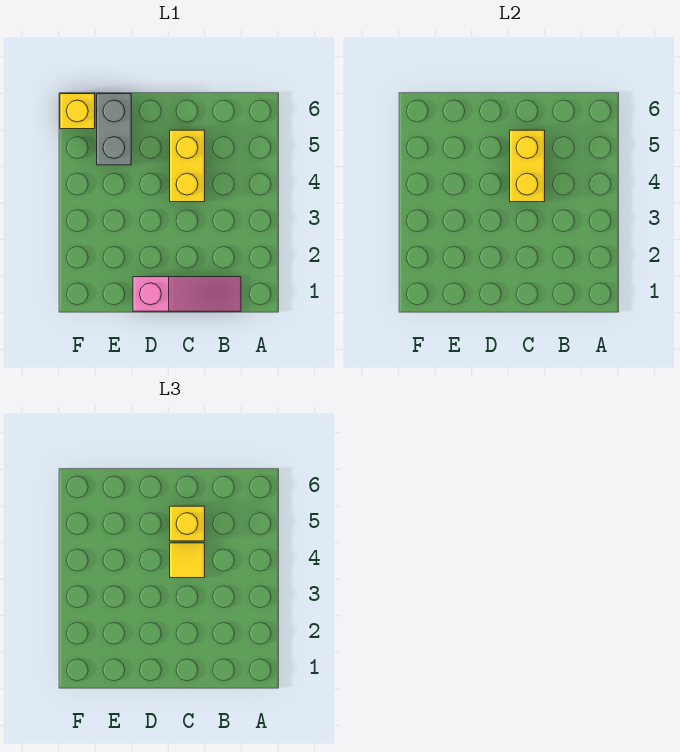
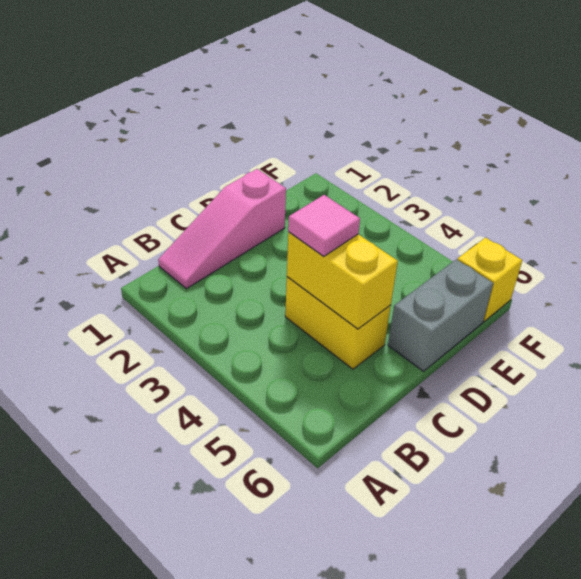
yellow 1x1 tile [170,543,205,578] -> pink 1x1 tile [288,195,360,256]
yellow 1x1 brick [170,506,205,541] -> none
grey 1x2 brick [97,94,131,165] -> grey 1x2 brick turned to [388,259,493,371]

